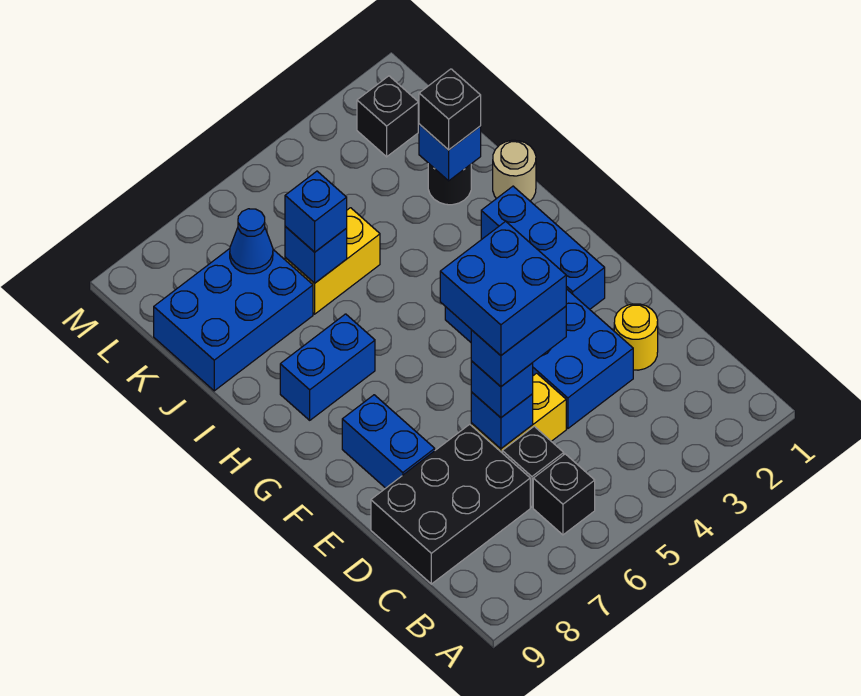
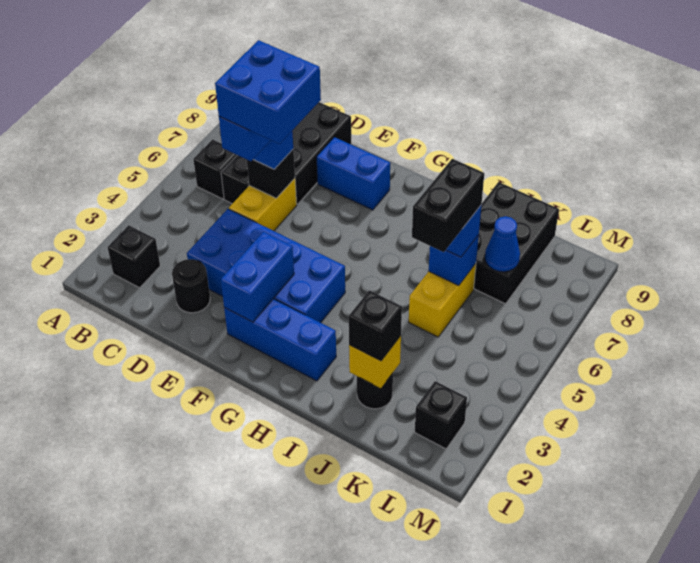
none -> black 1x1 brick [108,225,160,288]
yellow 1x1 round brick [614,304,658,370] -> black 1x1 round brick [172,259,210,313]
blue 1x1 brick [471,392,533,449] -> black 1x1 brick [247,150,295,198]
blue 1x2 brick [280,314,375,420] -> blue 1x2 brick moved to [221,232,294,322]
tan 1x1 round brick [493,140,536,201] -> none
blue 1x1 brick [419,124,481,181] -> yellow 1x1 brick [349,336,401,388]
none -> black 1x2 brick [412,159,484,252]
blue 2x3 brick [154,249,313,391] -> black 2x3 brick [474,182,559,304]

